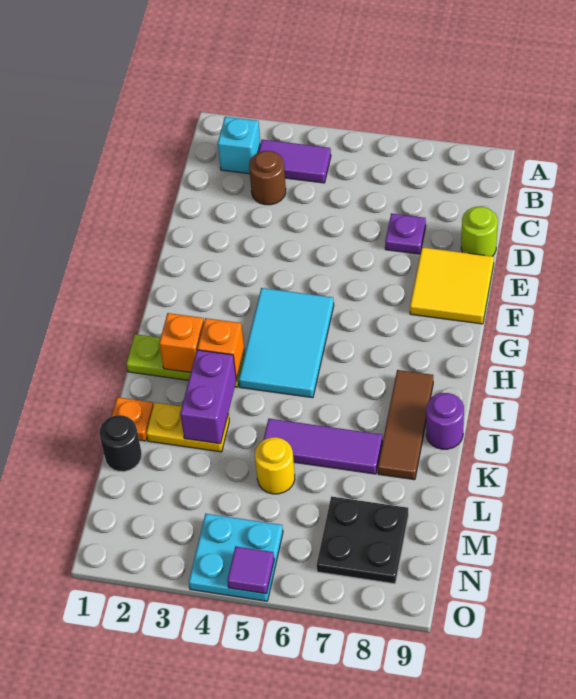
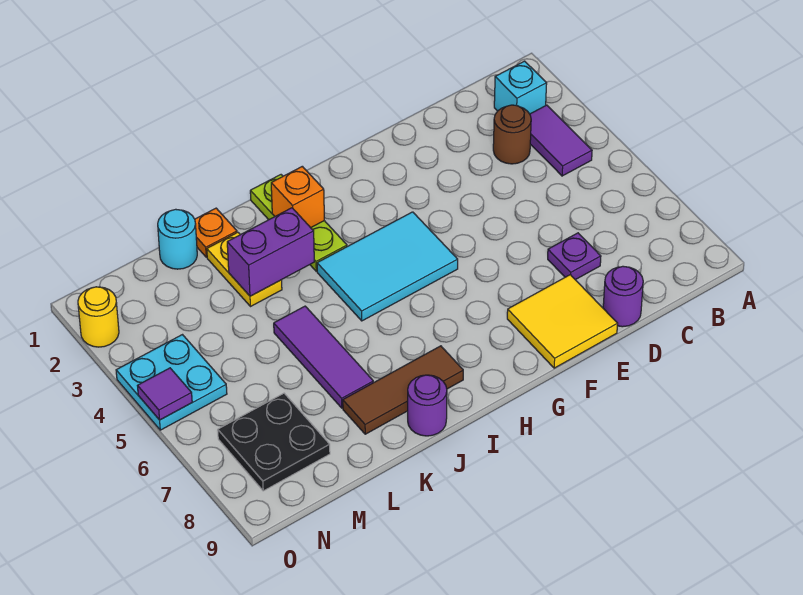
lime 1x1 round brick [461,207,498,256] -> purple 1x1 round brick [603,266,643,327]
orange 1x1 brick [197,318,244,379] -> none
black 1x1 round brick [99,415,142,472] -> cyan 1x1 round brick [158,209,197,269]
yellow 1x1 round brick [255,437,295,494] -> yellow 1x1 round brick moved to [78,287,119,347]

